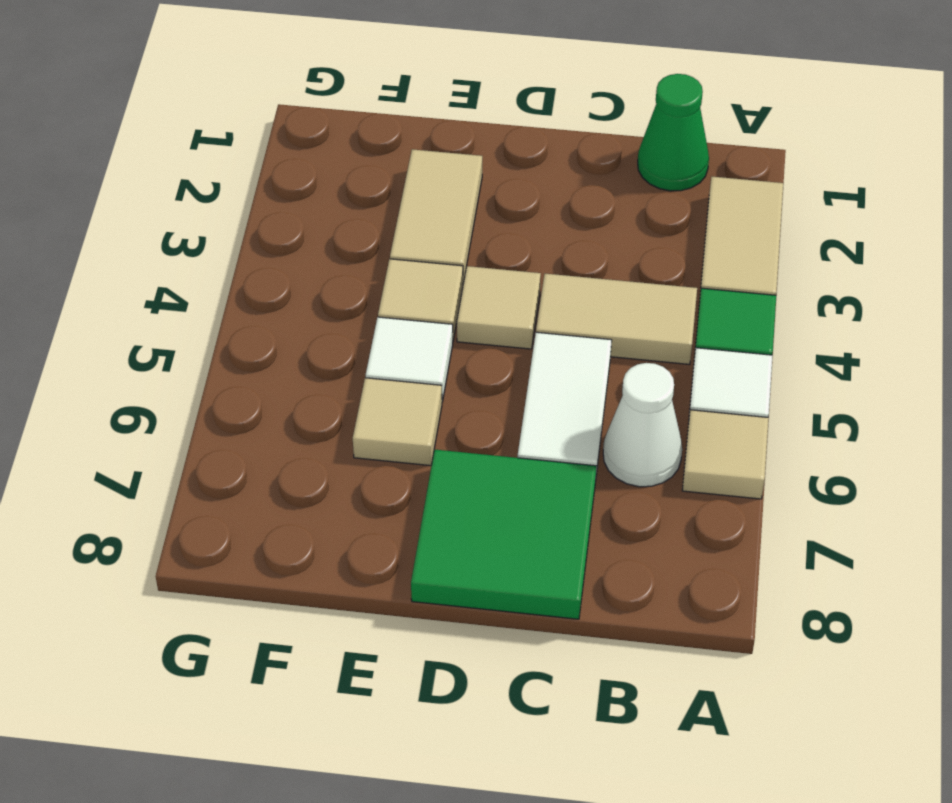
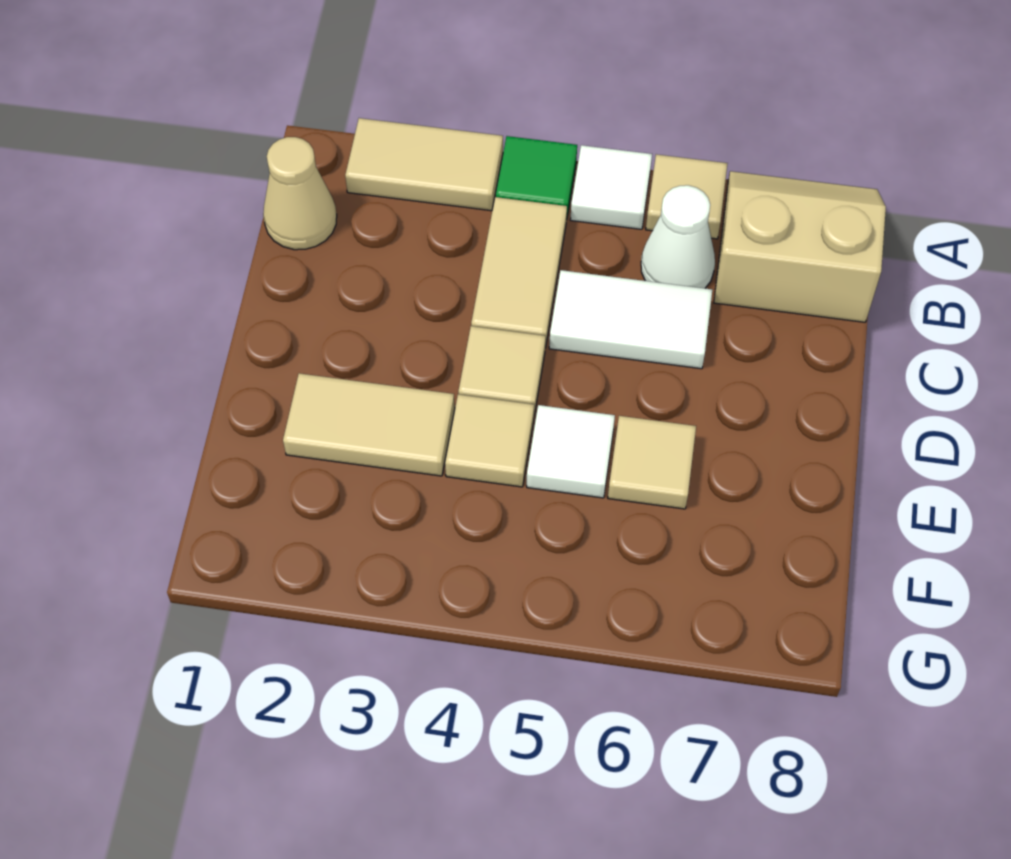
none -> tan 2x2 slope [714,171,886,322]
green 1x1 cone [638,74,709,191] -> tan 1x1 cone [263,137,337,250]
green 2x2 tile [411,449,596,619] -> none

